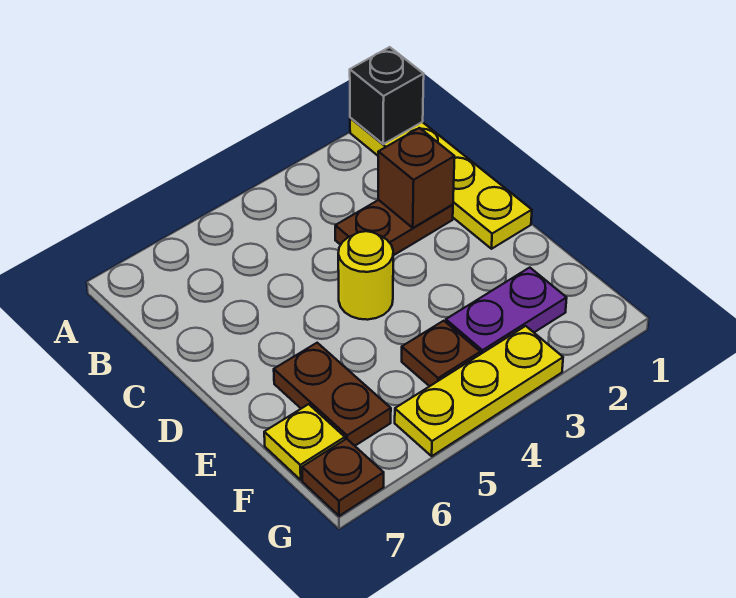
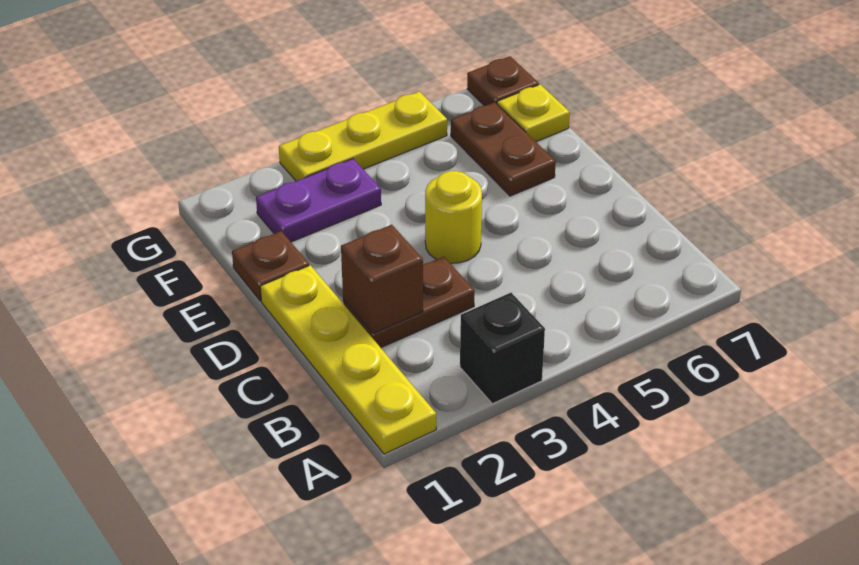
black 1x1 brick [350,47,424,144] -> black 1x1 brick moved to [460,293,545,404]
brown 1x1 plate [402,321,480,386] -> brown 1x1 plate moved to [232,231,309,301]

